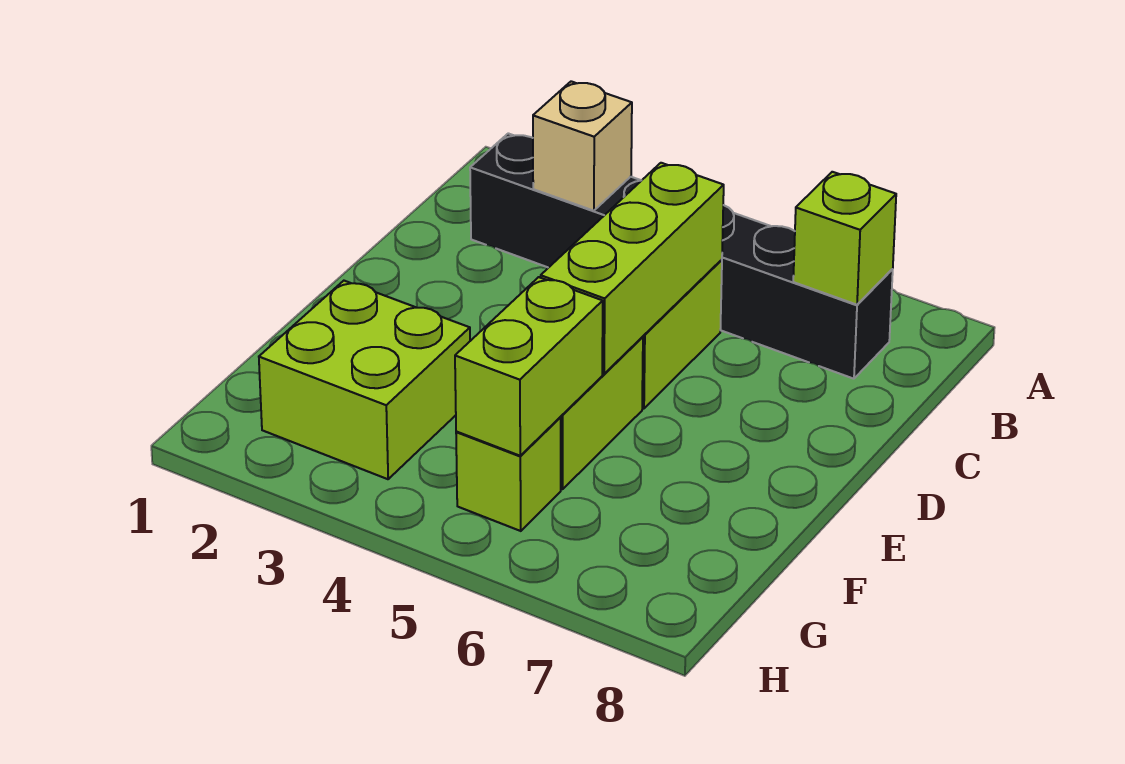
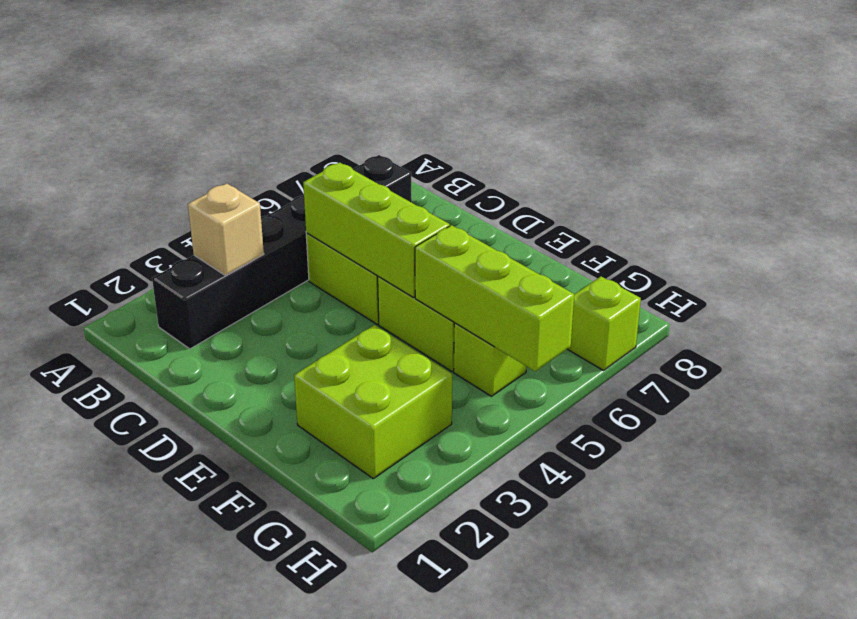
lime 1x1 brick [793,172,896,305] -> lime 1x1 brick moved to [568,276,641,370]
lime 1x2 brick [455,277,603,456] -> lime 1x3 brick [415,225,574,371]

